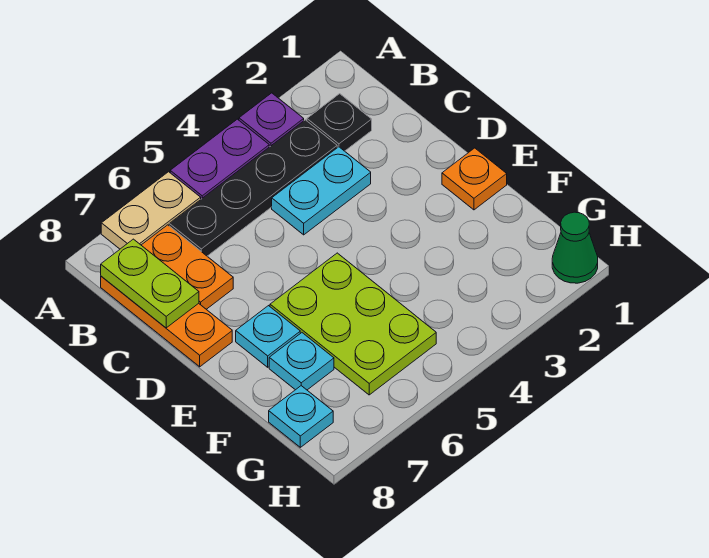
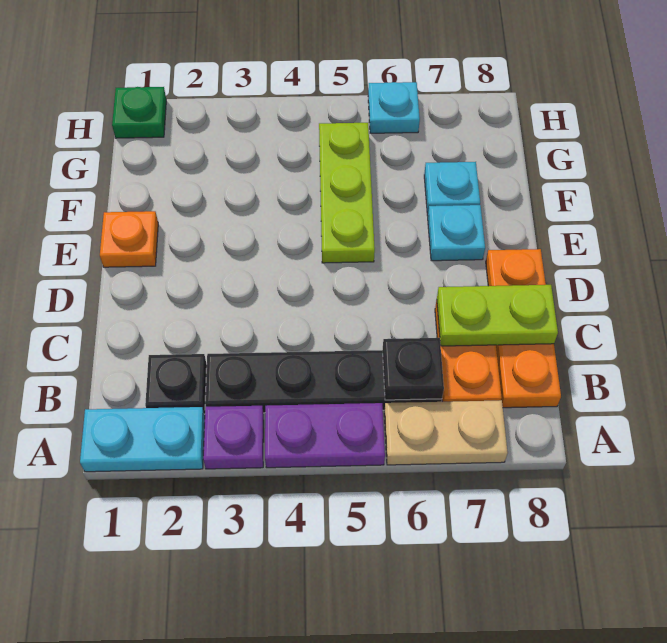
none -> black 1x1 plate [383,338,444,400]
lime 1x2 plate [101,239,199,328] -> lime 1x2 plate turned to [437,285,558,346]
cyan 1x2 plate [272,147,371,235] -> cyan 1x2 plate moved to [80,407,205,472]
lime 2x3 plate [270,253,436,395] -> lime 1x3 plate [319,123,375,263]
cyan 1x1 plate [269,386,333,447] -> cyan 1x1 plate moved to [368,82,420,133]
green 1x1 cone [552,212,598,283] -> green 1x1 plate [112,87,166,138]

